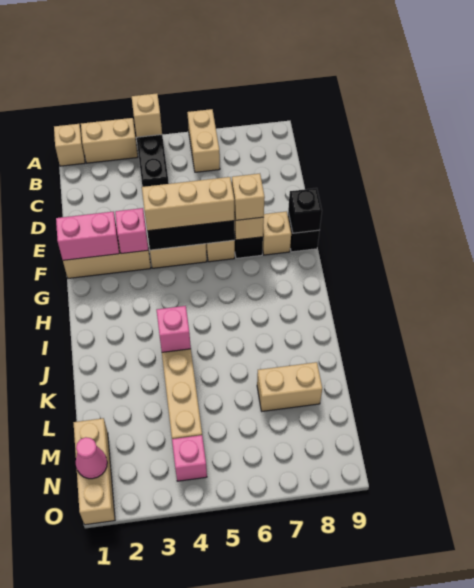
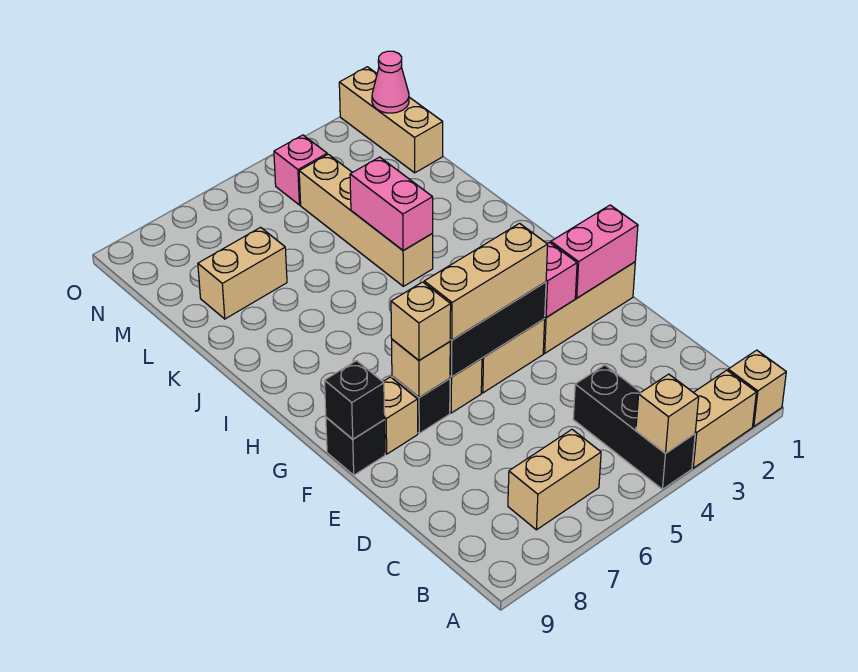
tan 1x2 brick [187,109,220,172] -> tan 1x2 brick turned to [508,430,601,530]
pink 1x1 brick [157,306,191,352] -> pink 1x2 brick [350,157,433,251]

